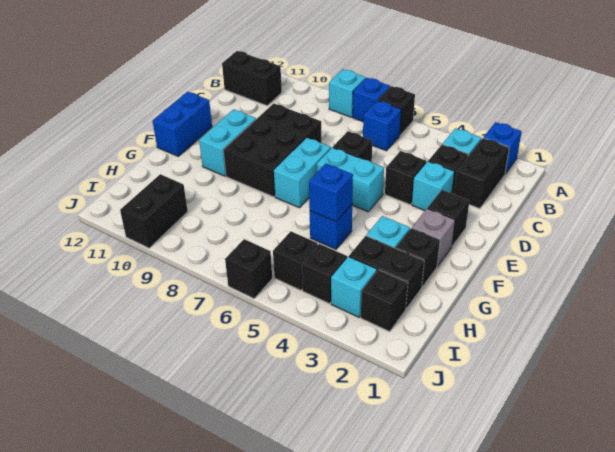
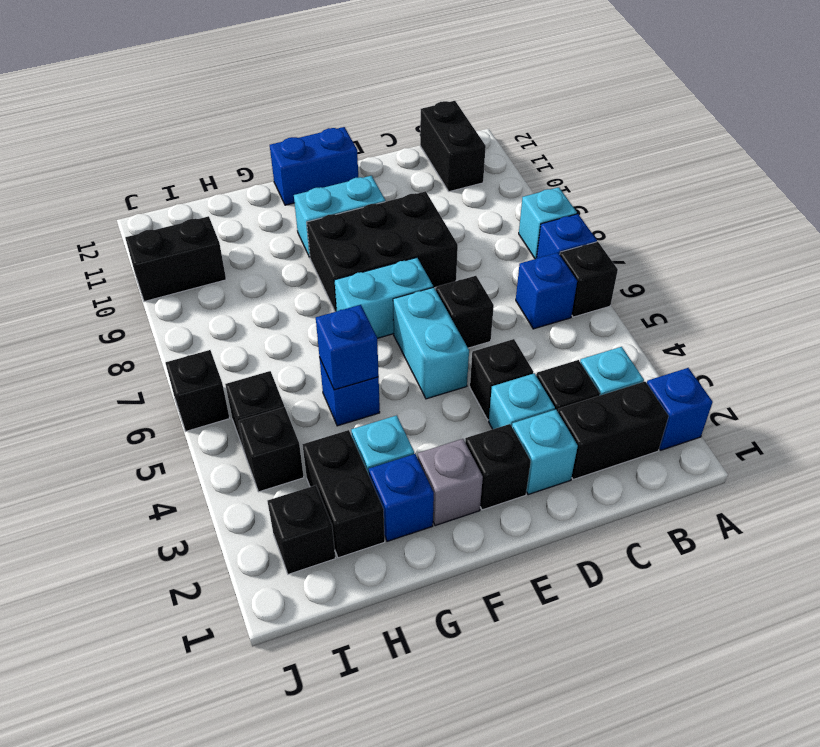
black 1x1 brick [396,228,440,287] -> blue 1x1 brick [369,454,434,541]
cyan 1x1 brick [331,257,377,317] -> cyan 1x1 brick moved to [512,410,578,495]

